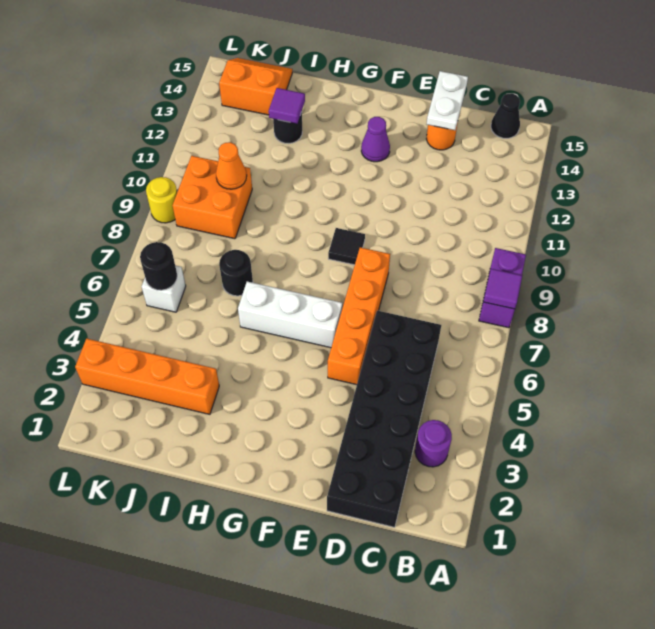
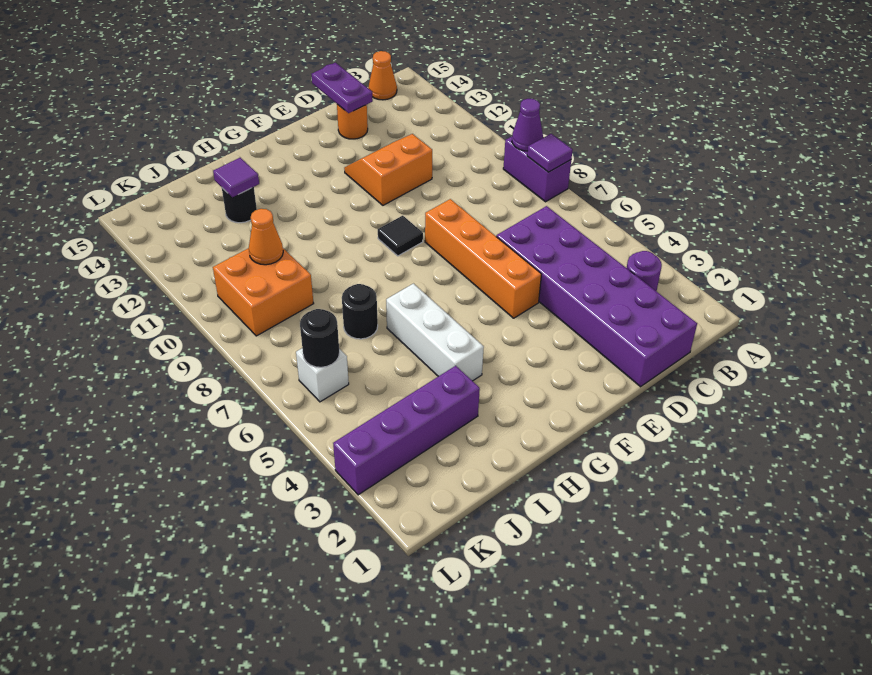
black 1x1 cone [491,93,520,138] -> orange 1x1 cone [368,51,397,100]
black 2x6 brick [327,311,441,527] -> purple 2x6 brick [496,206,697,387]
white 1x2 plate [427,71,468,130] -> purple 1x2 plate [312,63,373,113]
white 1x3 brick [238,282,342,348] -> white 1x3 brick turned to [386,284,484,381]
purple 1x1 cone [361,117,390,162] -> purple 1x1 cone moved to [512,99,543,151]
orange 1x4 brick [75,339,219,414] -> purple 1x4 brick [333,366,480,495]
orange 2x2 slope [219,58,292,115] -> orange 2x2 slope moved to [344,134,432,205]
yellow 1x1 round brick [146,177,177,223] -> none

